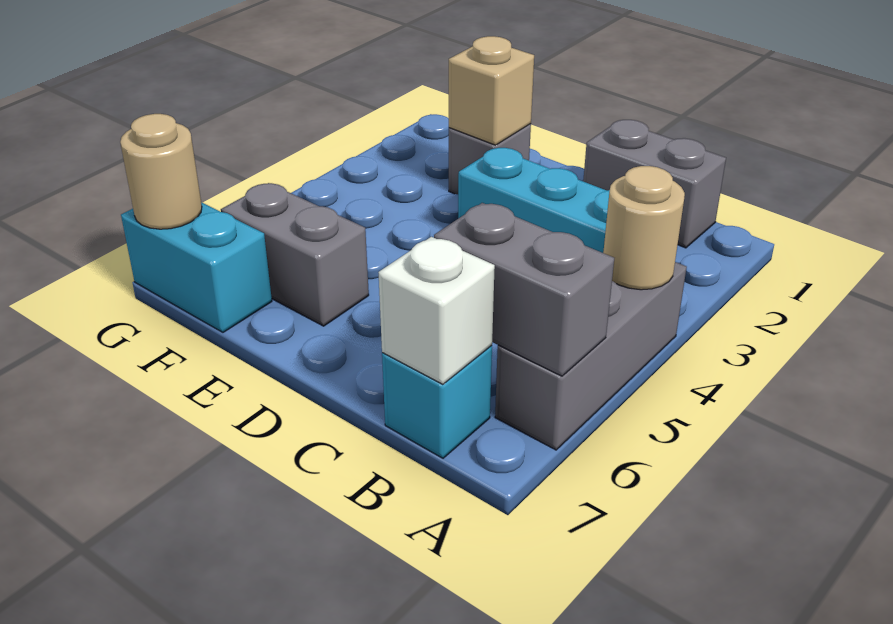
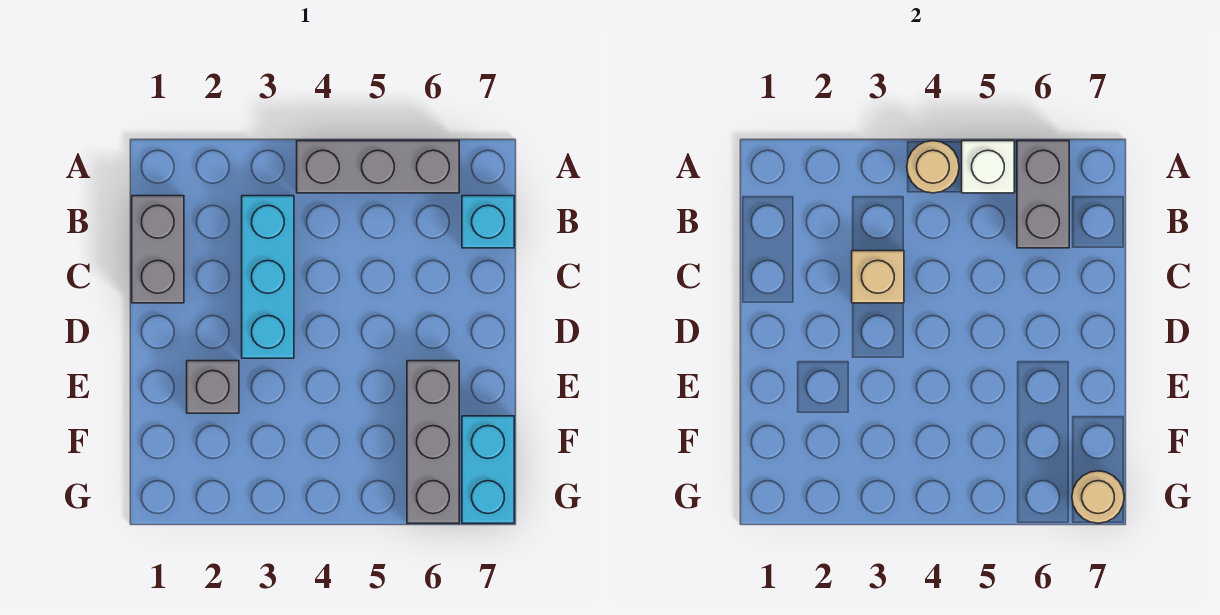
white 1x1 brick [378,237,495,384] -> white 1x1 brick moved to [962,141,1014,193]
tan 1x1 brick [449,36,534,145] -> tan 1x1 brick moved to [852,251,904,303]
grey 1x2 brick [221,183,369,326] -> grey 1x3 brick [407,361,459,523]

